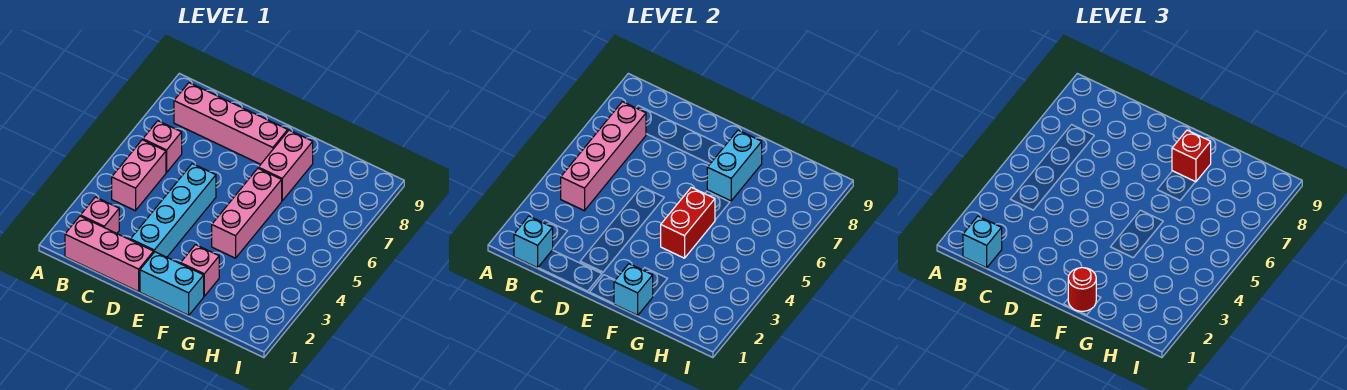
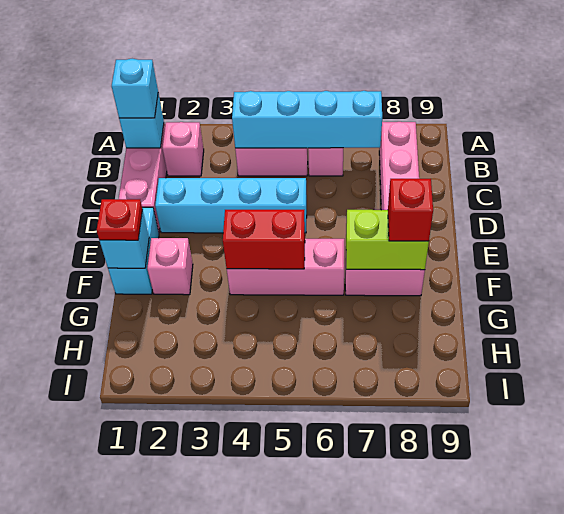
pink 1x4 brick [561,102,646,211] -> cyan 1x4 brick [232,91,382,148]
red 1x1 round brick [1068,267,1096,311] -> red 1x1 plate [97,199,143,240]
cyan 1x2 brick [707,130,762,201] -> lime 1x2 brick [346,210,429,270]

